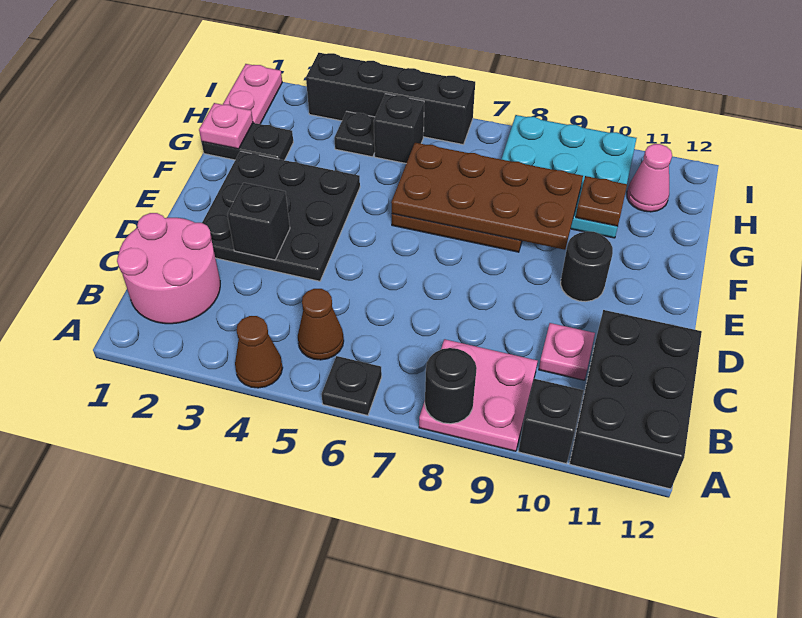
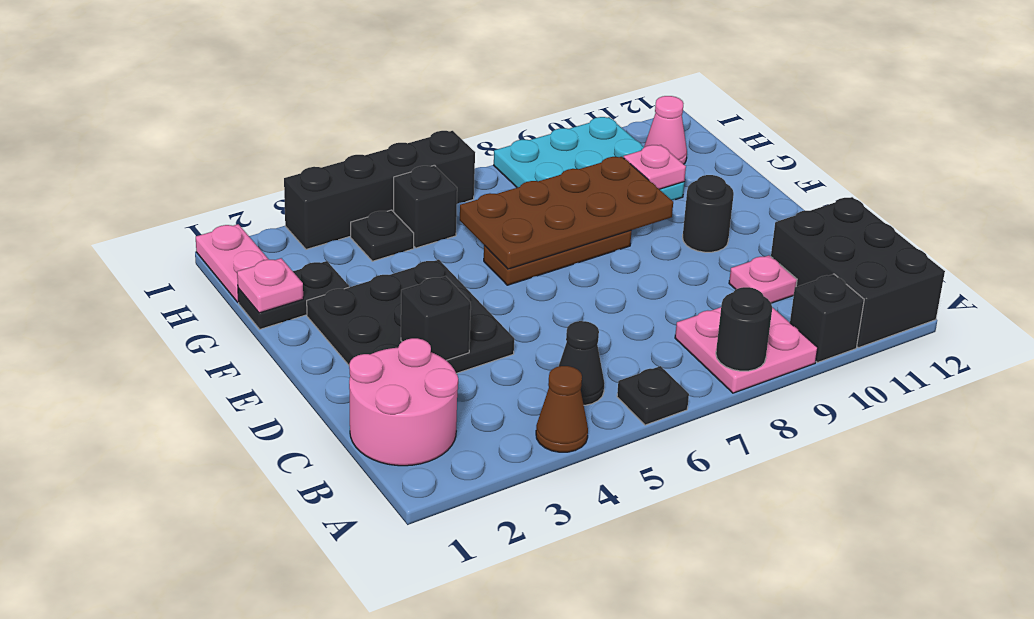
brown 1x1 cone [298,289,344,360] -> black 1x1 cone [558,321,605,405]
brown 1x1 plate [576,176,627,226] -> pink 1x1 plate [624,145,686,189]

